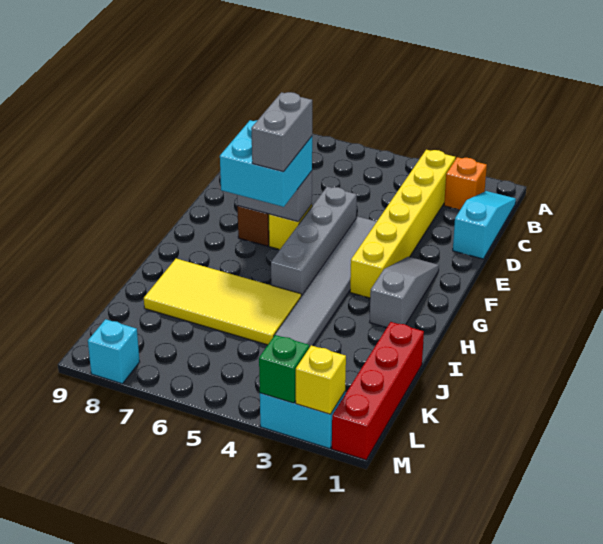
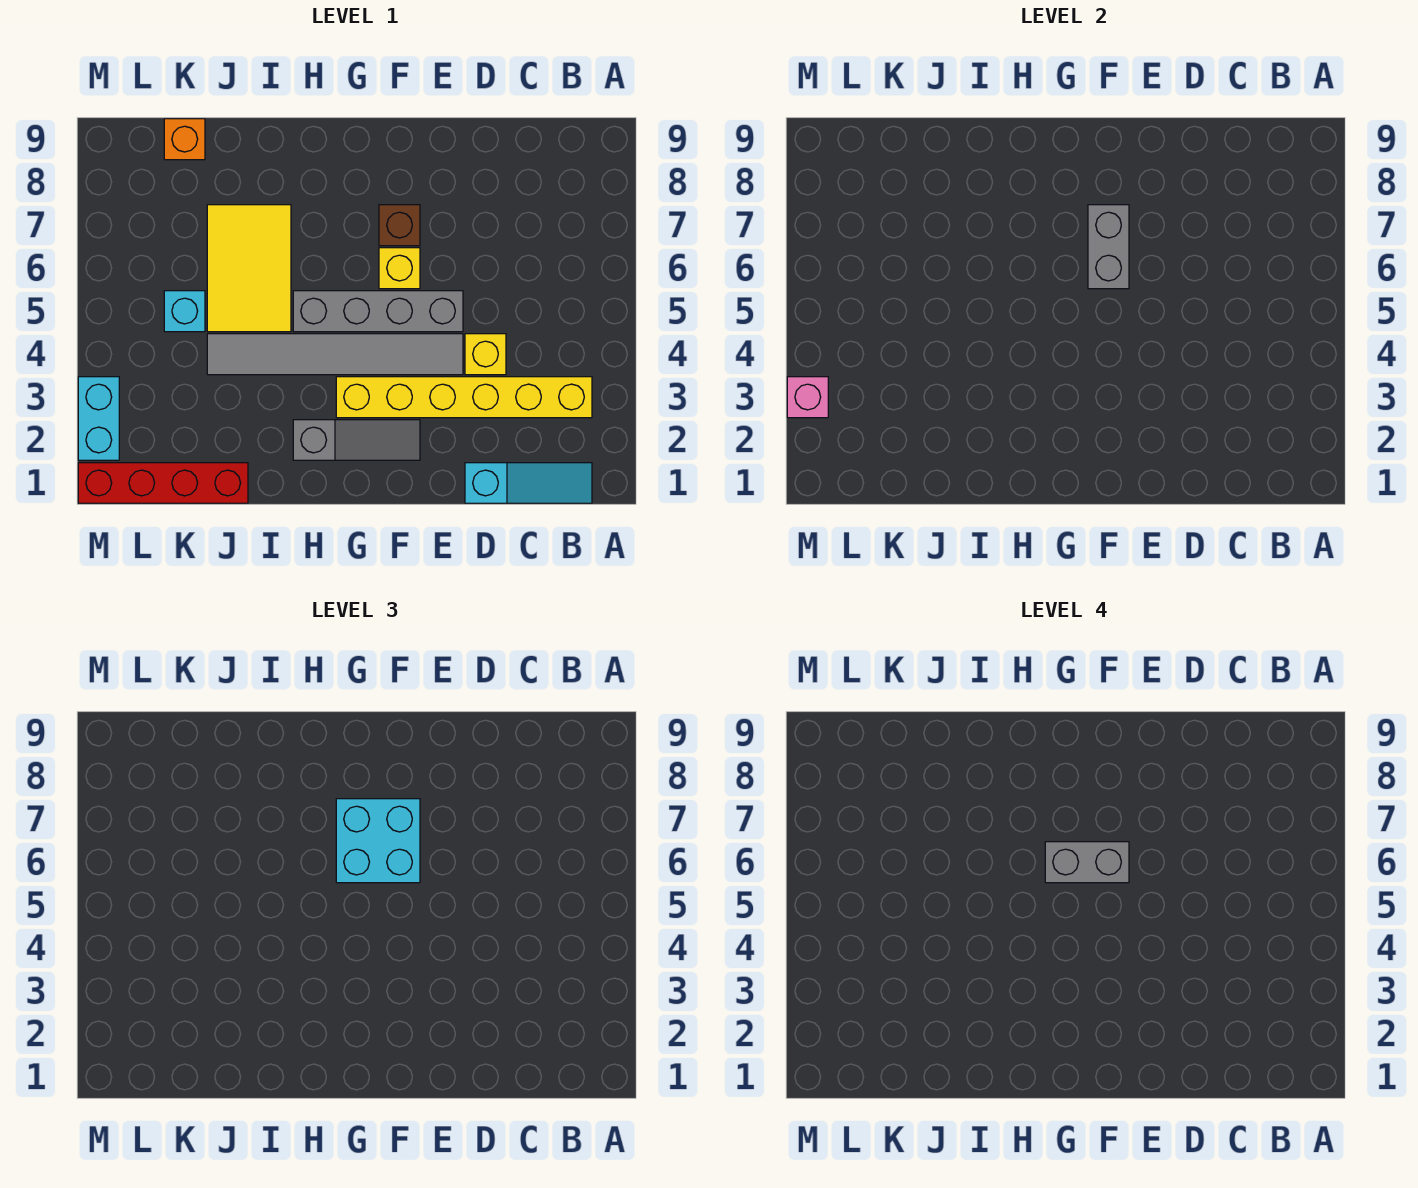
orange 1x1 brick [444,157,487,210] -> orange 1x1 brick moved to [164,119,205,160]
yellow 2x4 tile [144,259,301,345] -> yellow 2x3 tile [207,205,291,332]
yellow 1x1 brick [296,345,346,414] -> yellow 1x1 brick moved to [465,334,506,375]
green 1x1 brick [259,335,309,403] -> pink 1x1 brick [787,377,828,418]
cyan 1x1 brick [88,319,140,384] -> cyan 1x1 brick moved to [164,291,205,332]

